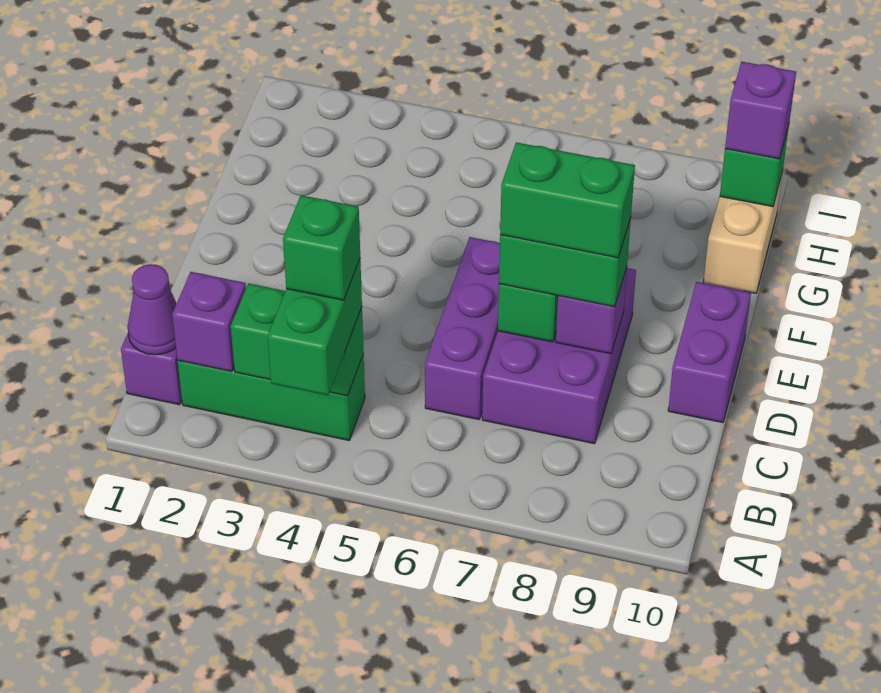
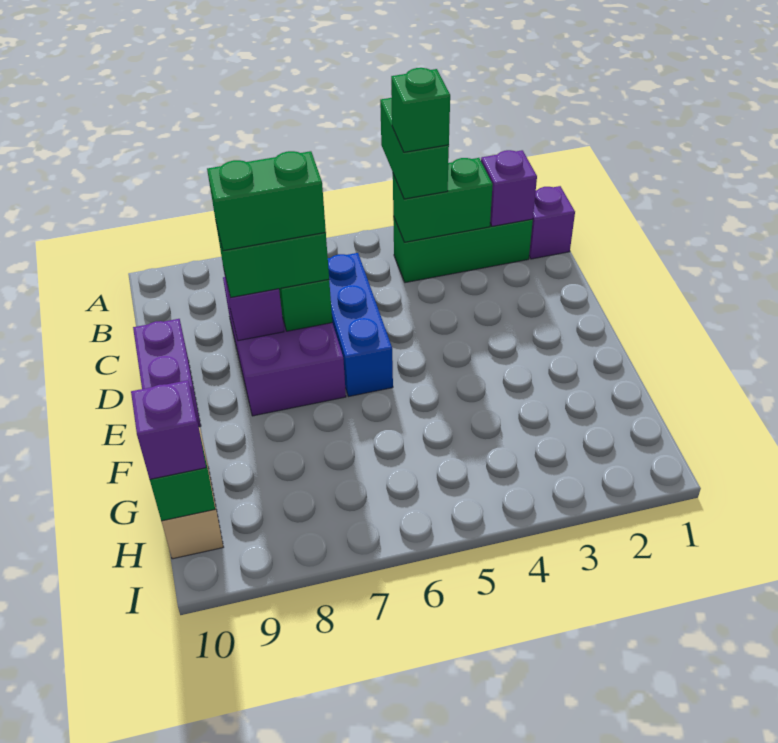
purple 1x1 cone [127,264,177,355] -> none
purple 1x3 brick [425,237,500,420] -> blue 1x3 brick [328,253,393,397]

